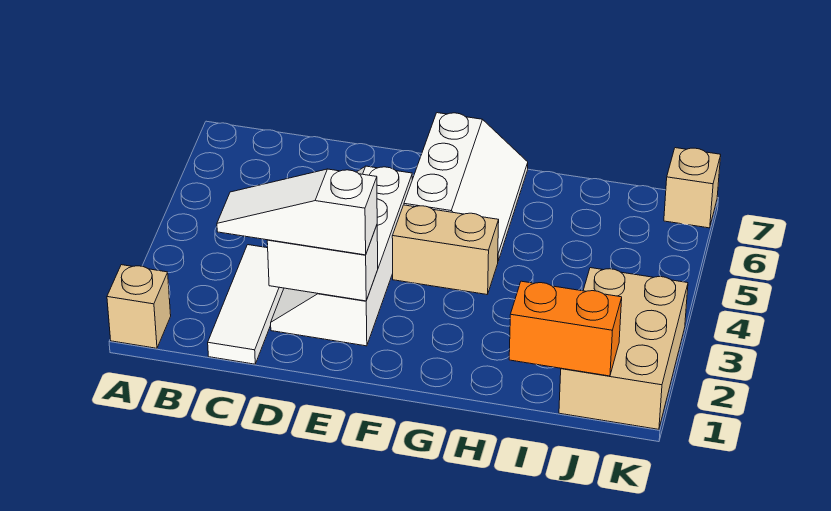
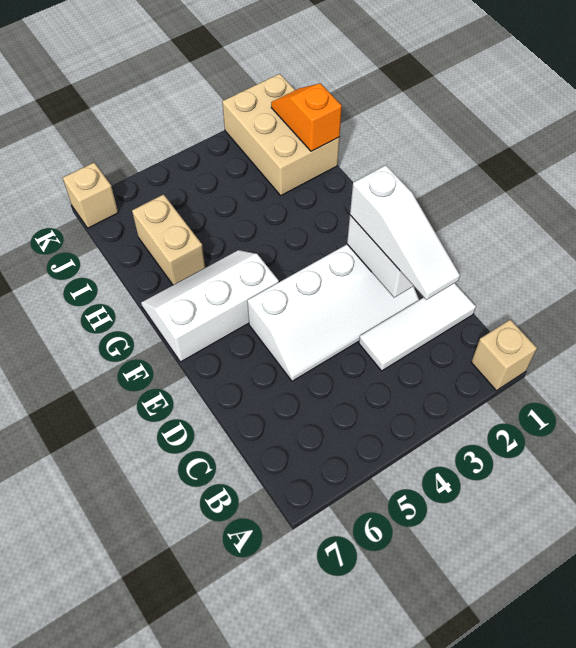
tan 1x2 brick [392,205,499,295] -> tan 1x2 brick moved to [132,194,205,285]
orange 1x2 brick [509,281,622,376] -> orange 1x2 slope [271,83,342,151]
tan 2x3 brick [559,268,688,429] -> tan 2x3 brick turned to [222,74,339,195]

